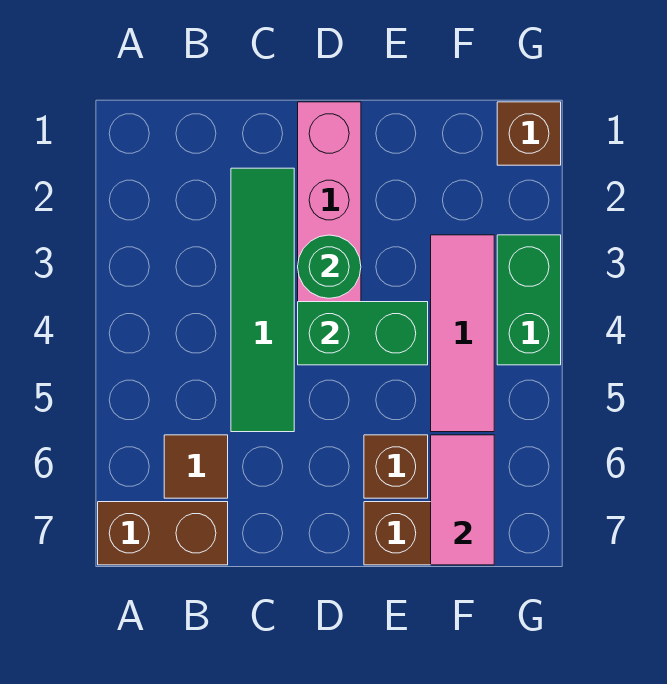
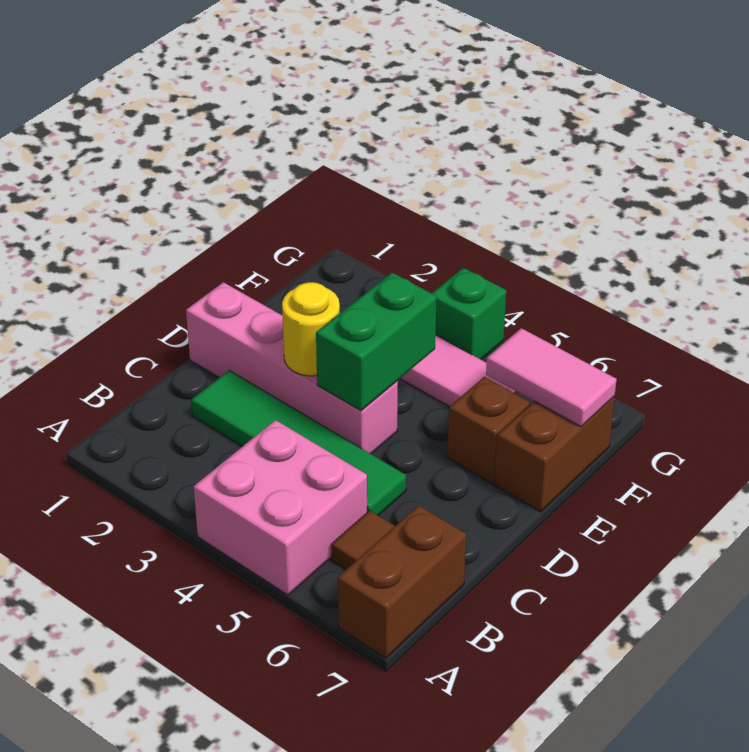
none -> pink 2x2 brick [194,420,367,595]
green 1x1 round brick [298,235,361,298] -> yellow 1x1 round brick [282,282,340,376]
brown 1x1 brick [497,102,561,165] -> none
green 1x2 brick [497,235,561,365] -> green 1x1 brick [432,268,506,359]

